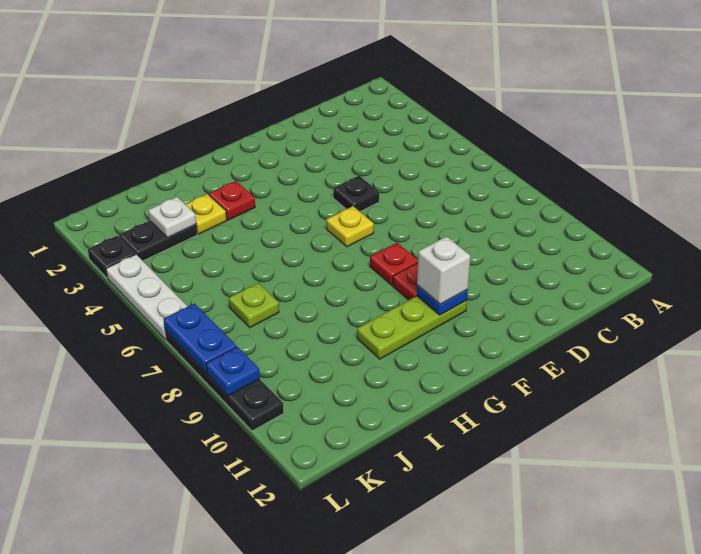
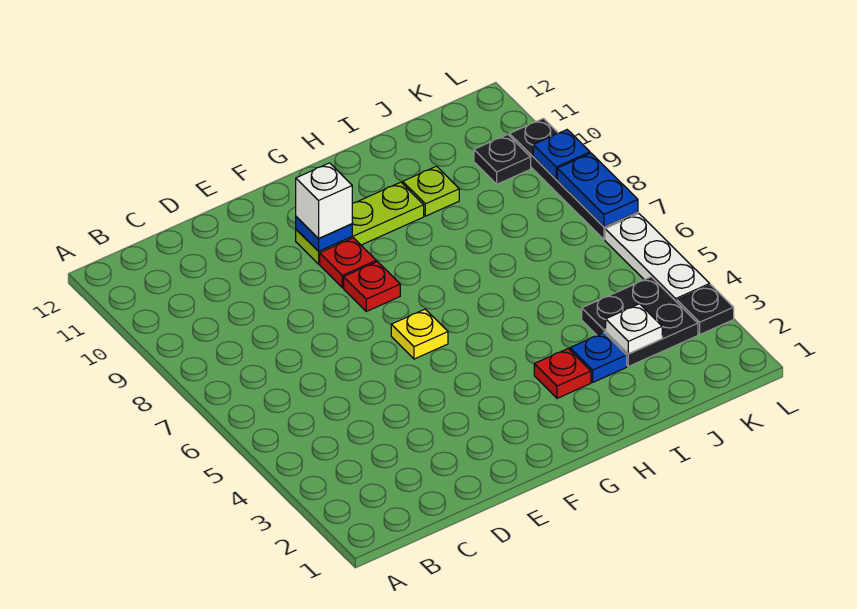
black 1x1 plate [333,176,379,211] -> black 1x1 plate moved to [474,134,531,184]
yellow 1x1 plate [185,194,227,234] -> blue 1x1 plate [570,333,627,382]
black 1x2 plate [119,221,197,261] -> black 2x2 plate [582,277,698,366]
lime 1x1 plate [229,283,279,328] -> lime 1x1 plate moved to [403,166,459,216]

